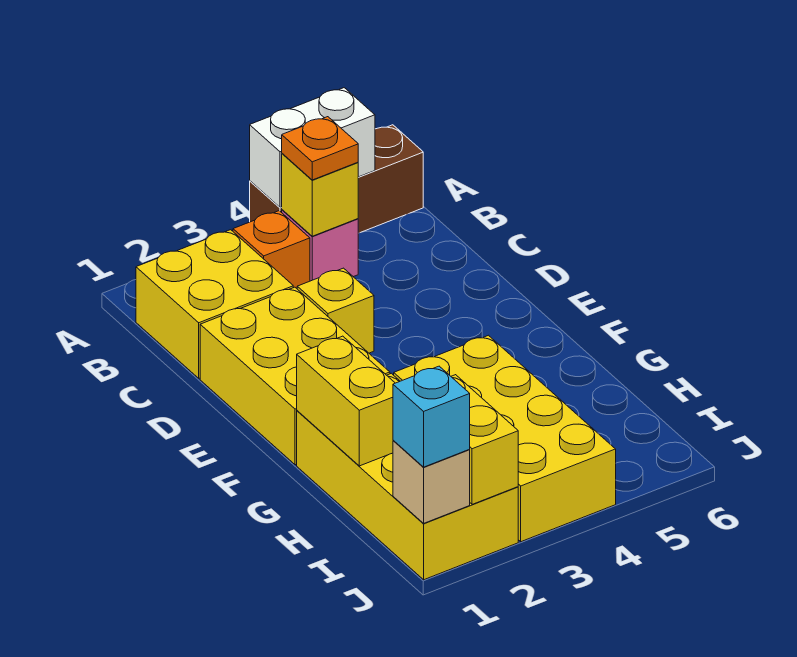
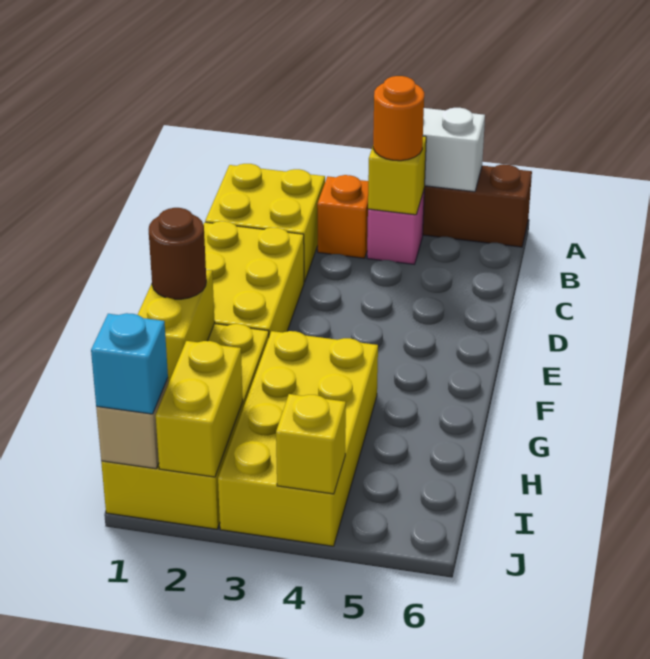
orange 1x1 plate [282,117,358,180] -> orange 1x1 round brick [373,76,424,161]
yellow 1x1 brick [297,268,374,353] -> yellow 1x1 brick moved to [276,394,346,494]
none -> brown 1x1 round brick [149,208,206,299]

